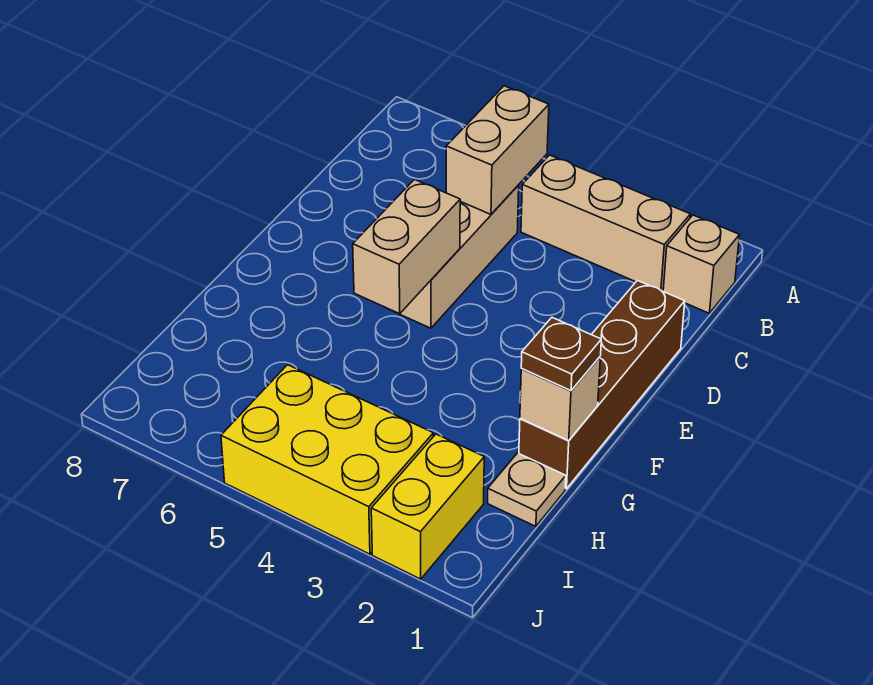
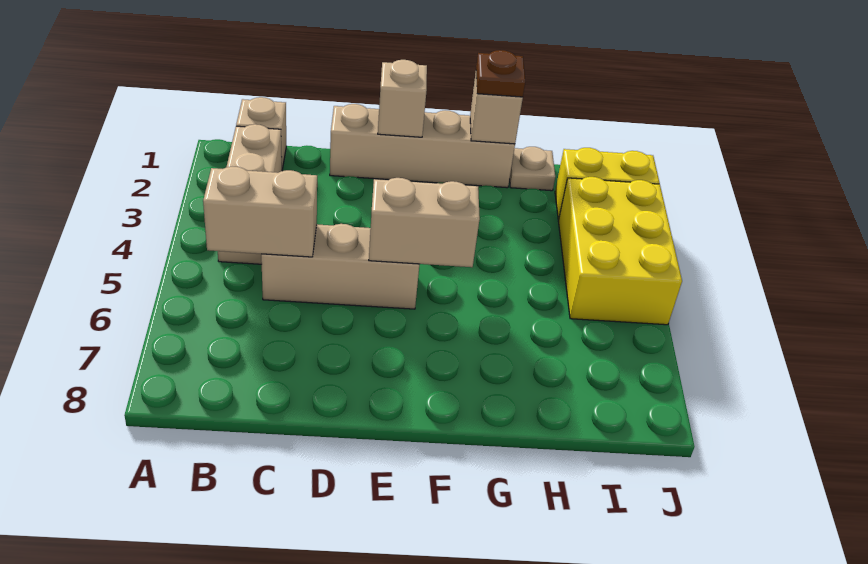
brown 1x4 brick [519,281,685,489] -> tan 1x4 brick [330,104,515,188]
none -> tan 1x1 brick [378,60,427,137]

